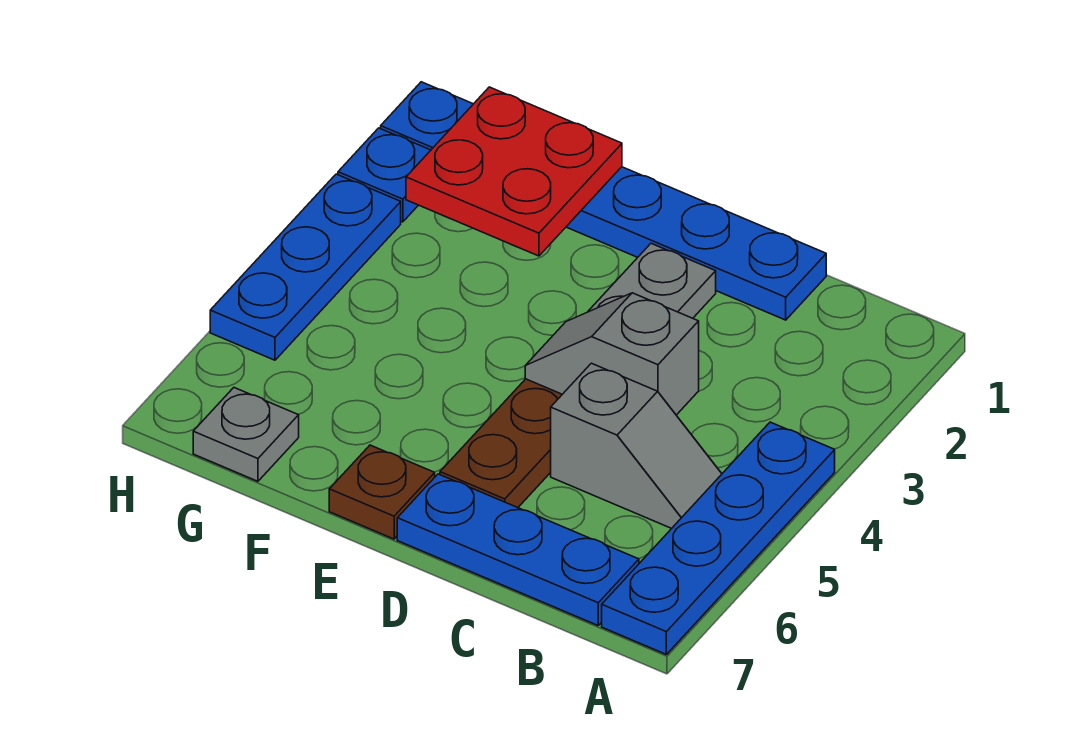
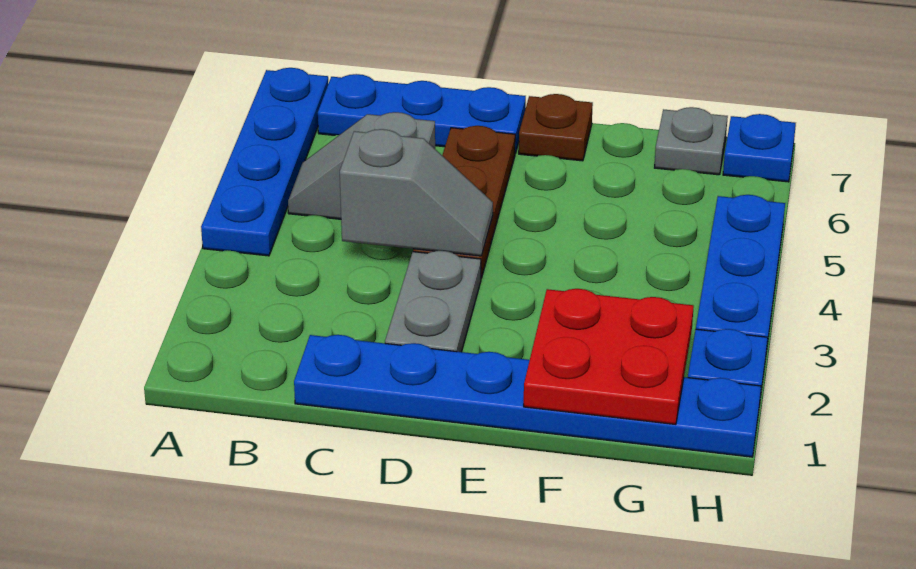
none -> blue 1x1 plate [723,114,796,182]

